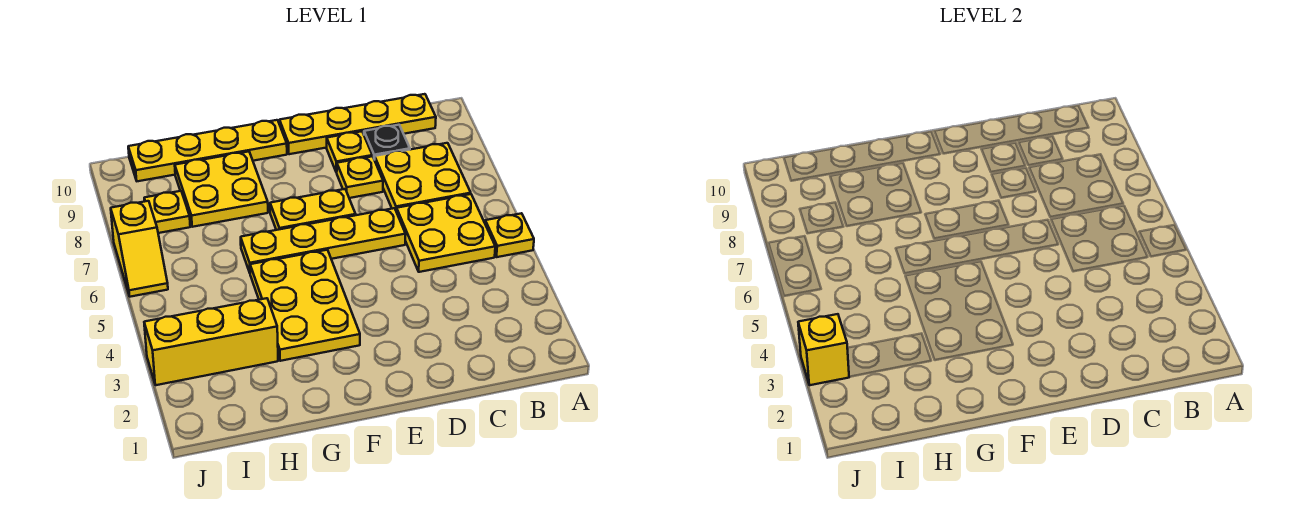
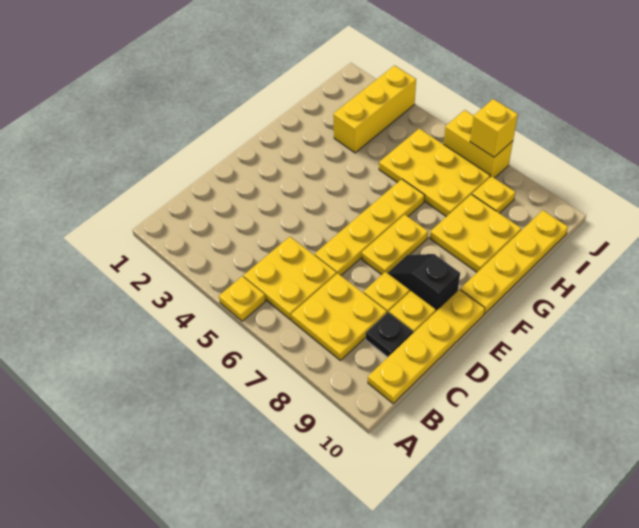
none -> black 1x2 slope [388,254,460,311]
yellow 2x3 plate [250,250,360,361] -> yellow 2x3 plate moved to [379,129,490,217]
yellow 1x1 brick [798,314,849,385] -> yellow 1x1 brick moved to [470,99,518,157]
yellow 1x2 slope [111,201,168,297] -> yellow 1x2 brick [444,110,513,178]

